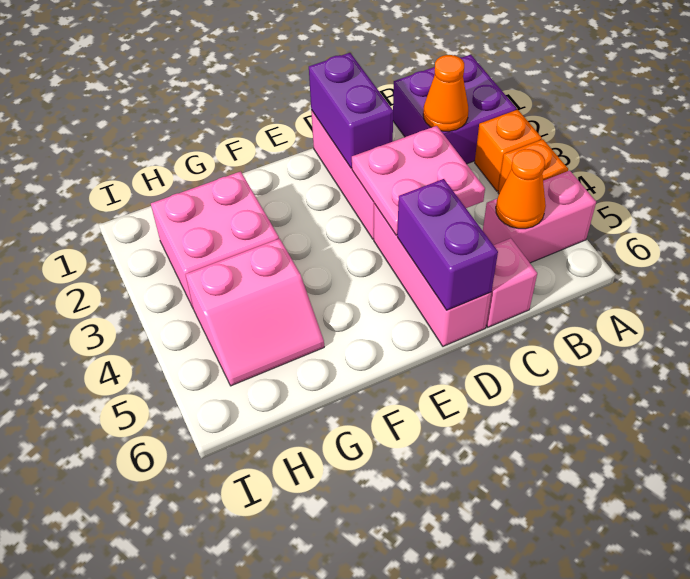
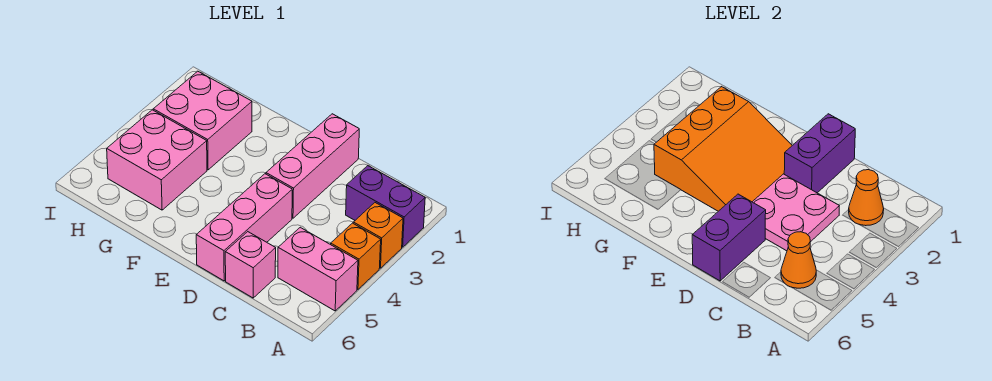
purple 2x2 brick [393,55,517,164] -> purple 1x2 brick [346,166,425,247]
none -> orange 3x3 slope [654,87,792,211]
pink 2x2 slope [185,239,324,386] -> pink 2x2 brick [107,110,207,210]

